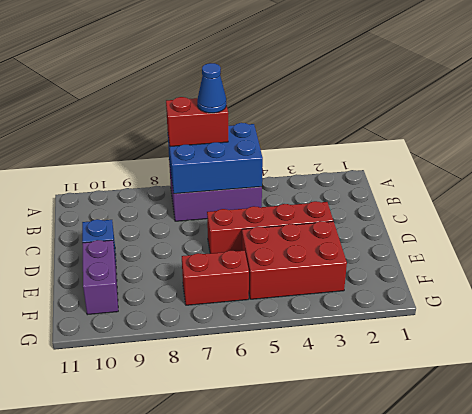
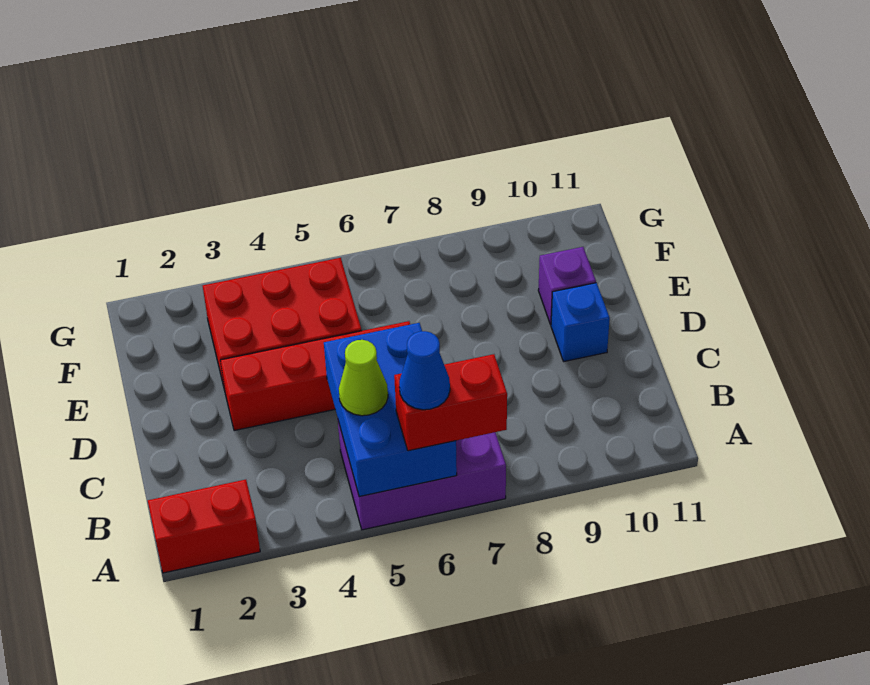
blue 2x3 brick [168,123,263,194] -> blue 2x3 brick turned to [324,323,457,497]
none -> lime 1x1 cone [339,340,388,416]
purple 1x2 brick [82,240,118,315] -> purple 1x1 brick [538,247,596,325]
red 1x2 brick [182,251,249,305] -> red 1x2 brick moved to [148,480,260,573]

